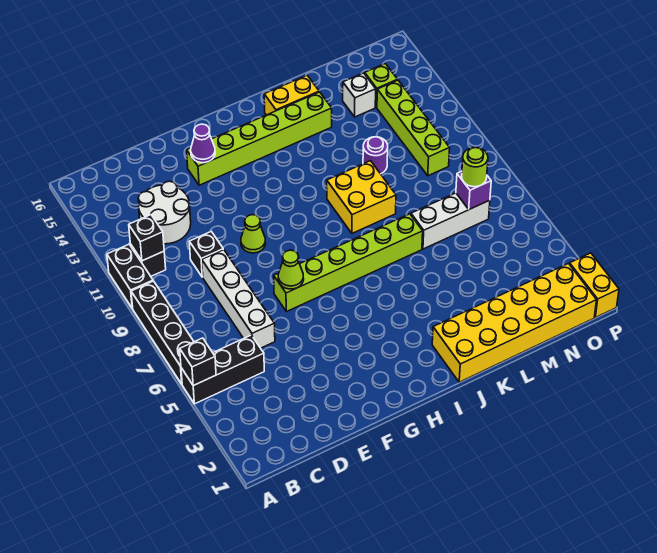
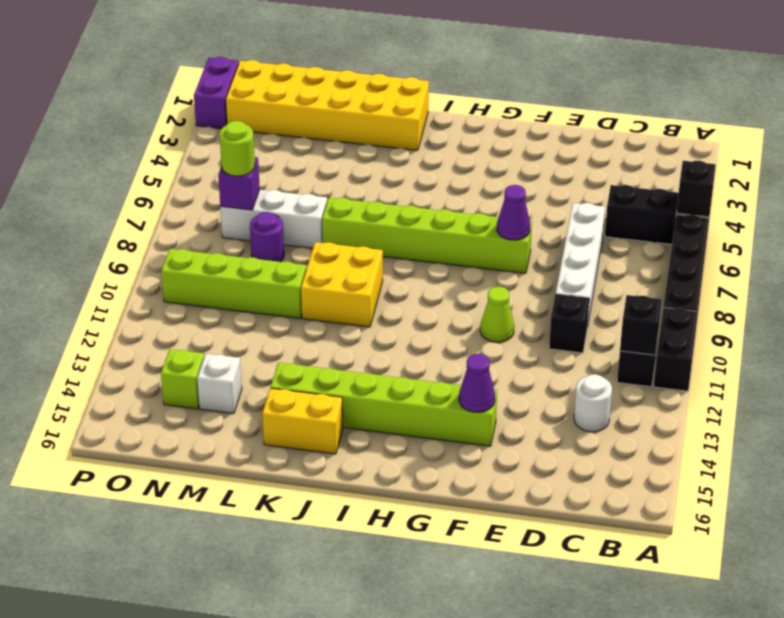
white 2x2 round brick [138,181,191,244] -> white 1x1 round brick [574,374,612,432]
lime 1x1 cone [278,250,304,289] -> purple 1x1 cone [497,185,530,240]
purple 1x1 round brick [363,137,388,174] -> purple 1x1 round brick moved to [250,212,284,262]
lime 1x4 brick [377,80,450,176] -> lime 1x4 brick turned to [161,249,306,318]
yellow 1x2 brick [570,253,619,317] -> purple 1x2 brick [194,57,239,129]

